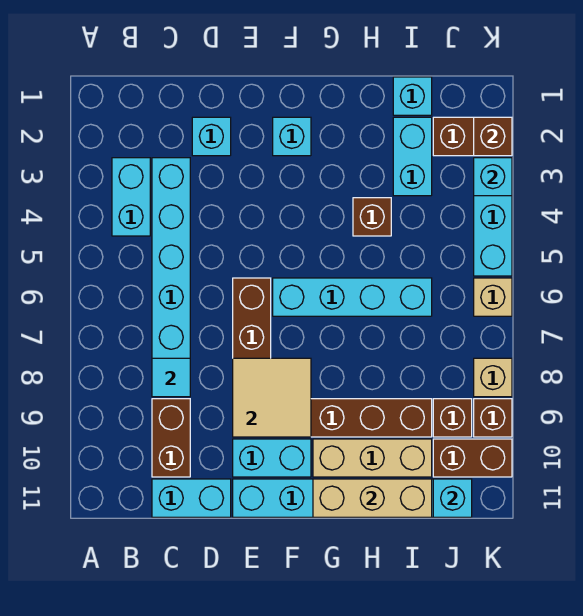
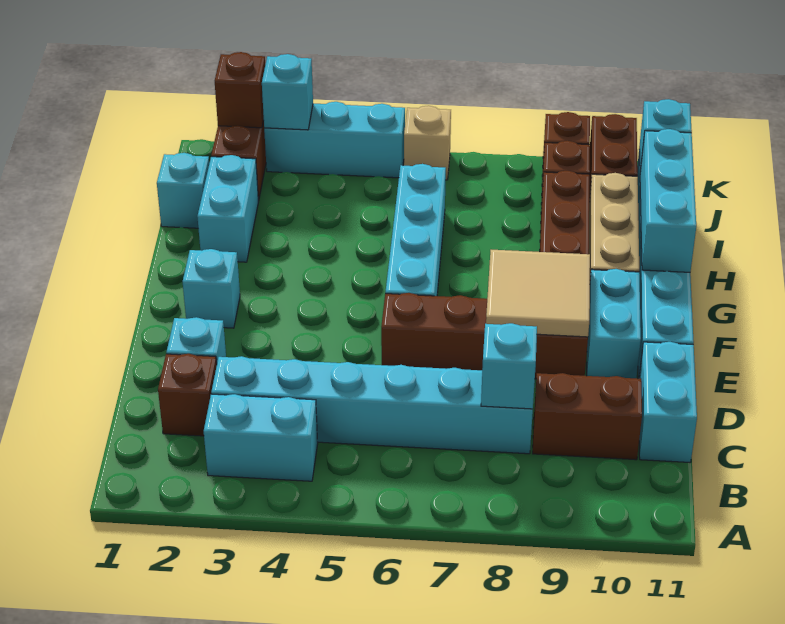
cyan 1x1 tile [152,358,190,397] -> cyan 1x1 brick [481,323,537,409]
tan 1x3 brick [313,479,432,517] -> cyan 1x3 brick [640,129,696,272]
brown 1x1 brick [353,198,391,236] -> brown 1x1 brick moved to [158,354,217,436]
cyan 1x2 brick [393,117,432,196] -> cyan 1x2 brick turned to [197,155,259,262]
tan 1x1 brick [474,358,512,397] -> none

